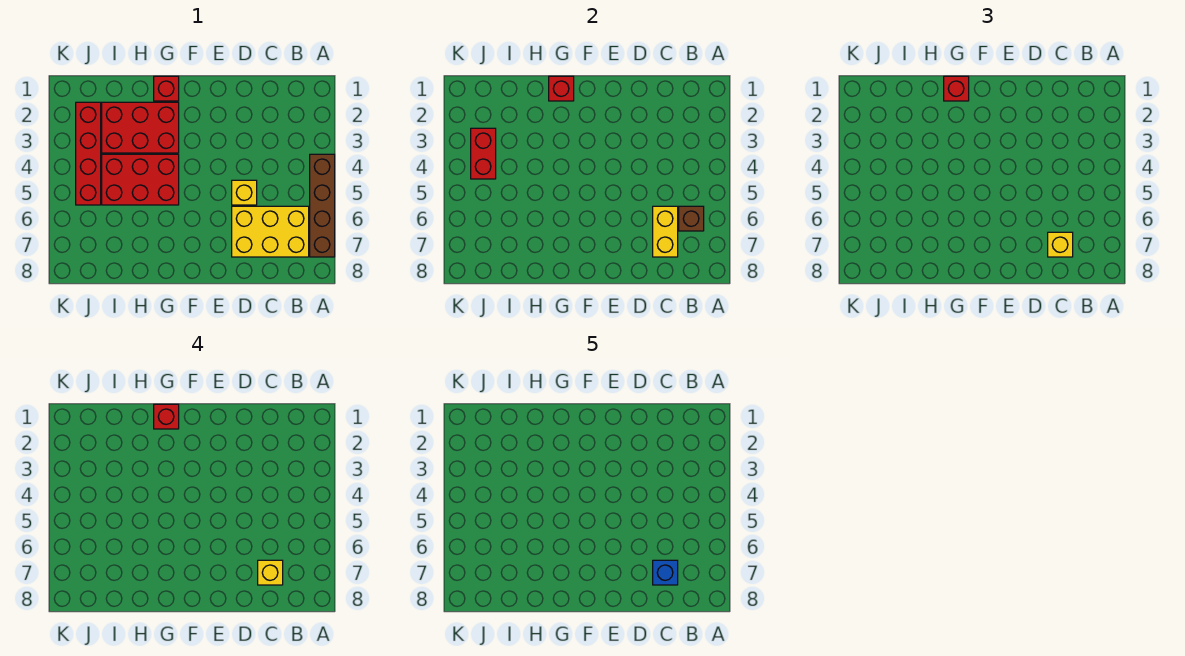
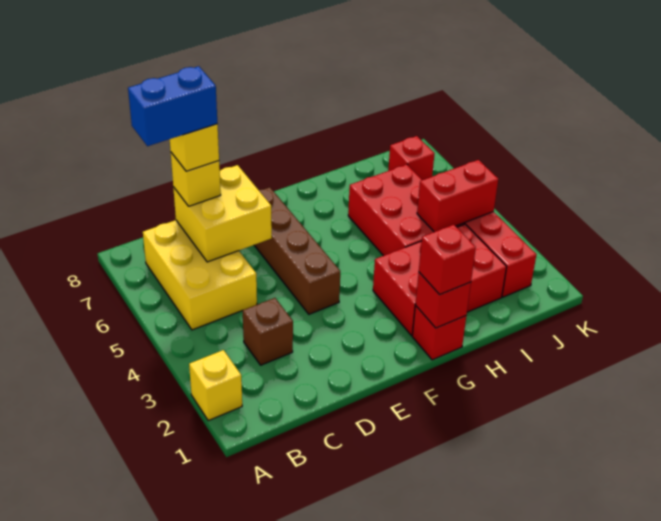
brown 1x4 brick [310,154,335,257] -> brown 1x4 brick moved to [254,187,340,314]
yellow 2x3 brick [232,206,309,257] -> yellow 2x3 brick turned to [143,220,257,330]
brown 1x1 brick [679,206,704,231] -> brown 1x1 brick moved to [243,298,293,365]
yellow 1x2 brick [653,206,678,257] -> yellow 2x2 brick [173,165,272,262]
blue 1x1 brick [653,560,678,585] -> blue 1x2 brick [128,66,217,146]
yellow 1x1 brick [232,180,257,205] -> yellow 1x1 brick moved to [189,350,242,421]
red 1x1 brick [154,404,179,429] -> red 1x1 brick moved to [388,136,435,180]
red 2x3 brick [102,154,179,205] -> red 2x3 brick turned to [348,164,464,256]
red 1x2 brick [471,128,496,179] -> red 1x2 brick turned to [417,160,498,232]

